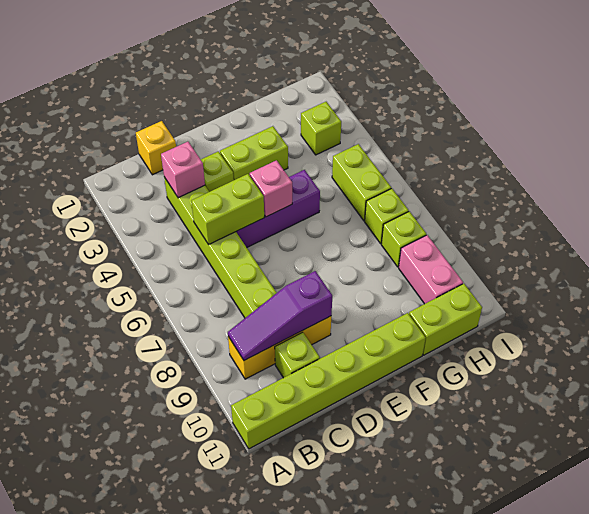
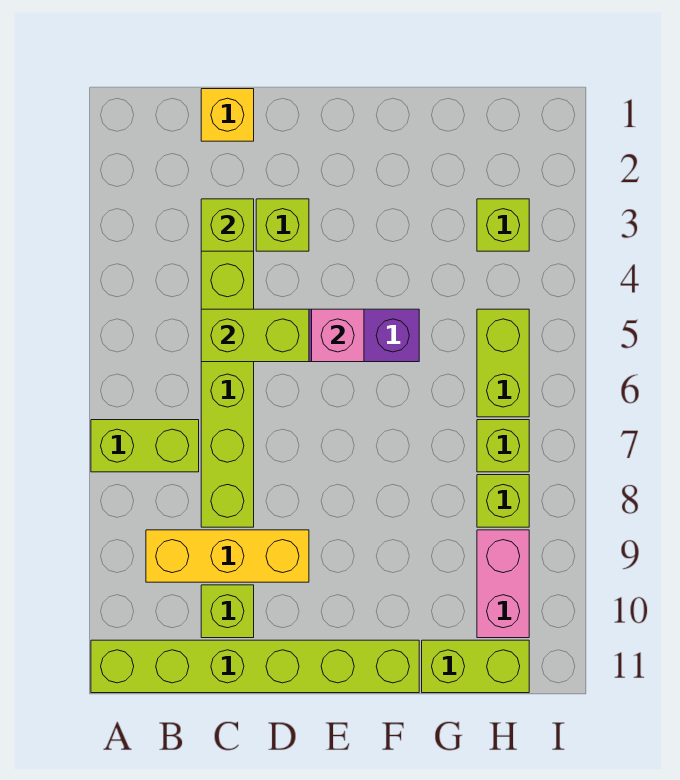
purple 1x3 slope [228,271,332,360] -> none
pink 1x1 brick [161,142,205,198] -> lime 1x1 brick [201,199,254,251]
lime 1x2 brick [220,126,288,180] -> lime 1x2 brick moved to [91,420,199,472]

